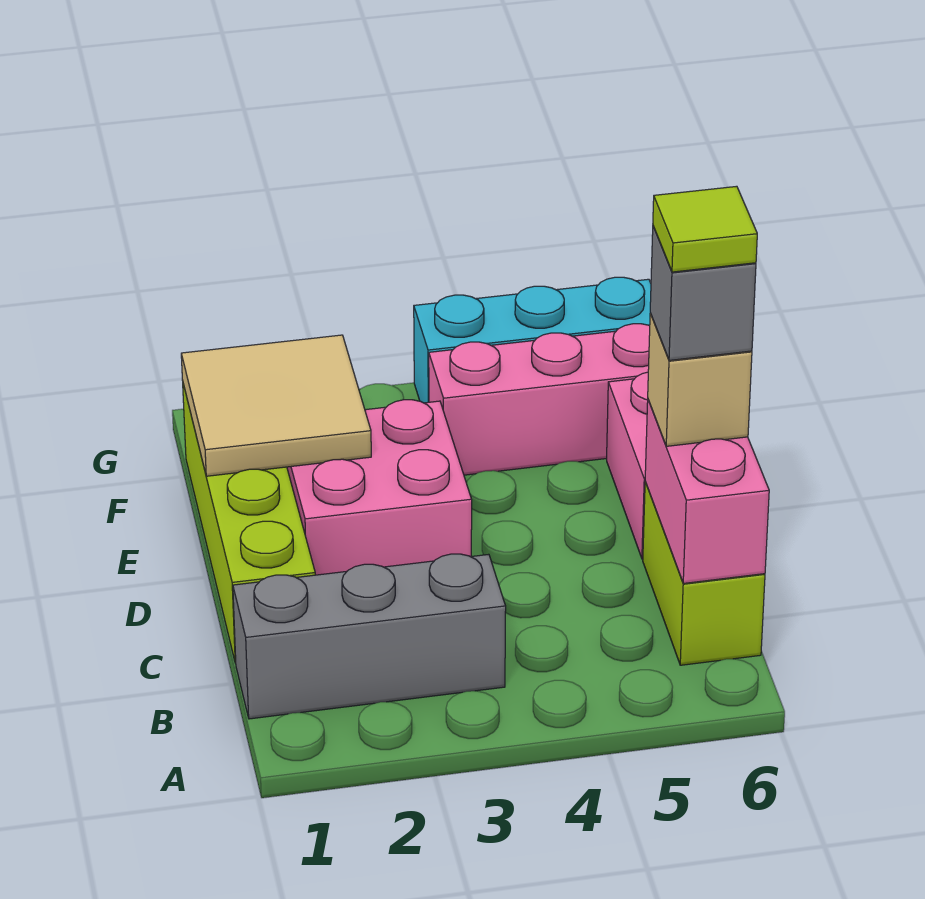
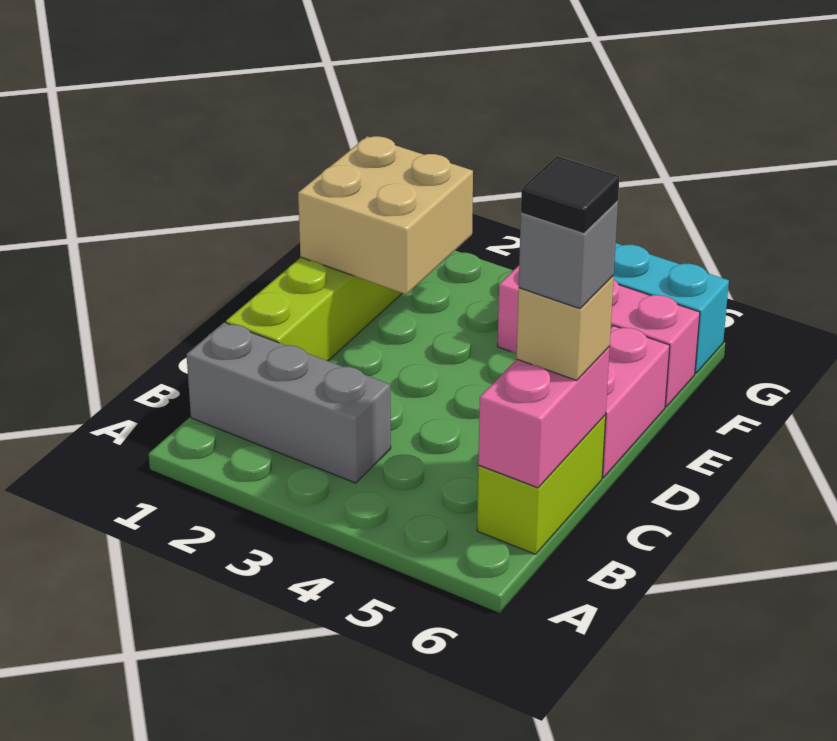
lime 1x1 tile [653,186,757,272] -> black 1x1 tile [521,156,619,234]
pink 2x2 brick [287,400,472,575] -> none
tan 2x2 tile [181,335,371,476] -> tan 2x2 brick [298,136,473,294]

